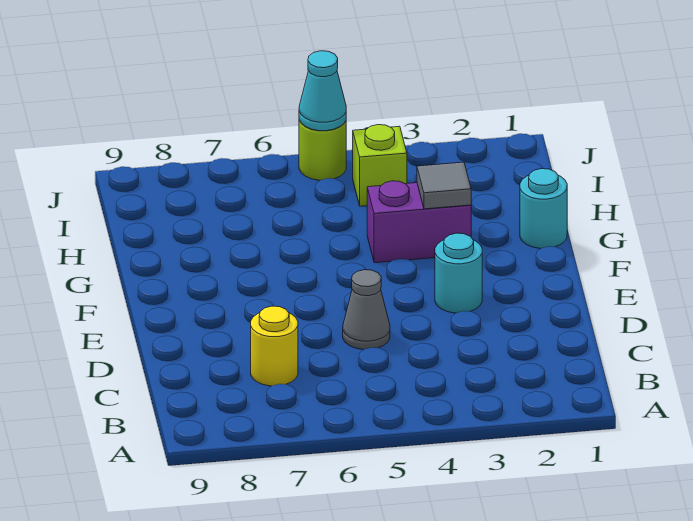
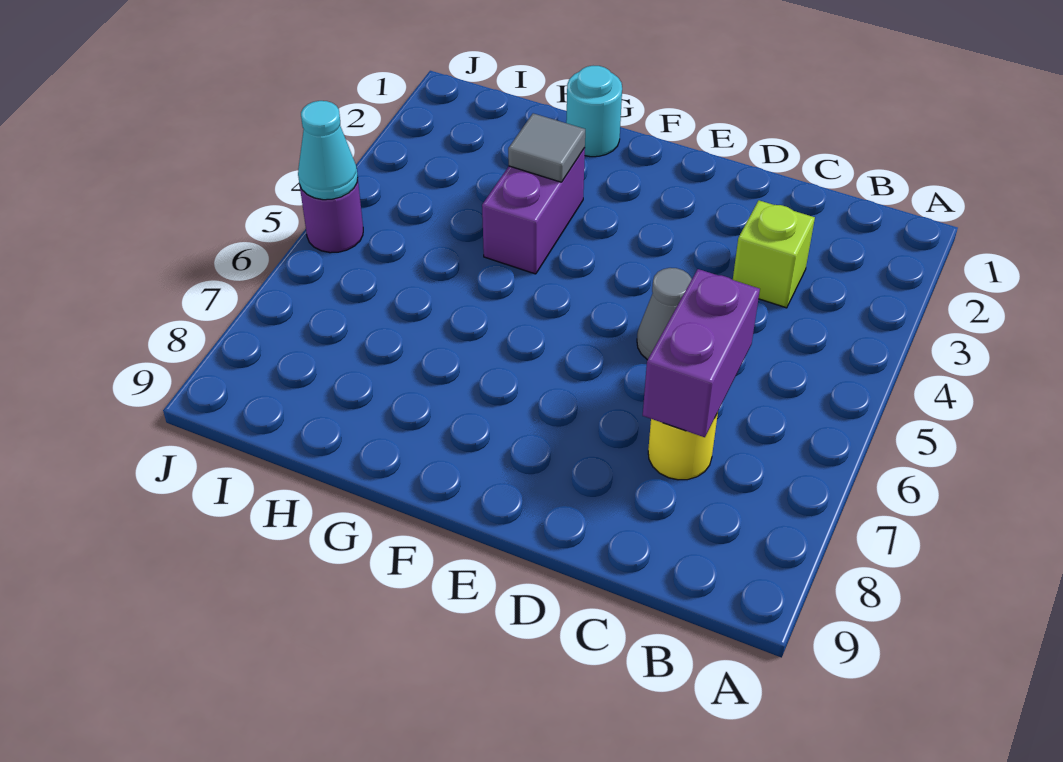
none -> purple 1x2 brick [643,269,760,437]
cyan 1x1 round brick [435,233,482,313] -> none
lime 1x1 brick [353,125,407,206] -> lime 1x1 brick moved to [733,200,815,308]
lime 1x1 round brick [299,120,346,180] -> purple 1x1 round brick [300,178,363,253]

